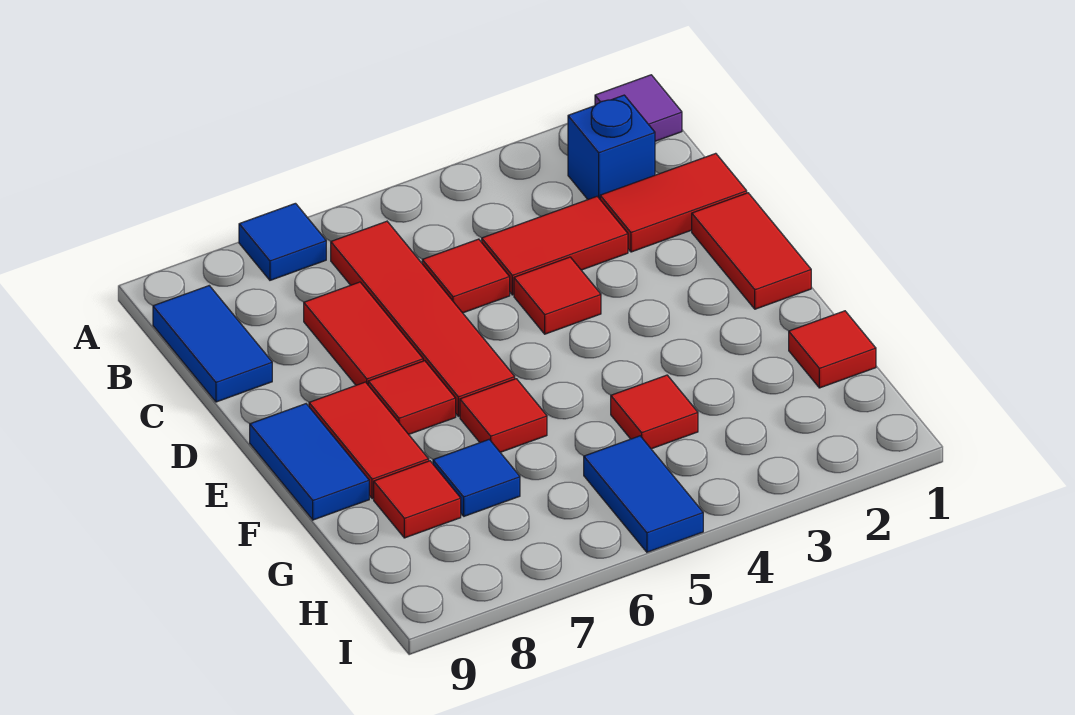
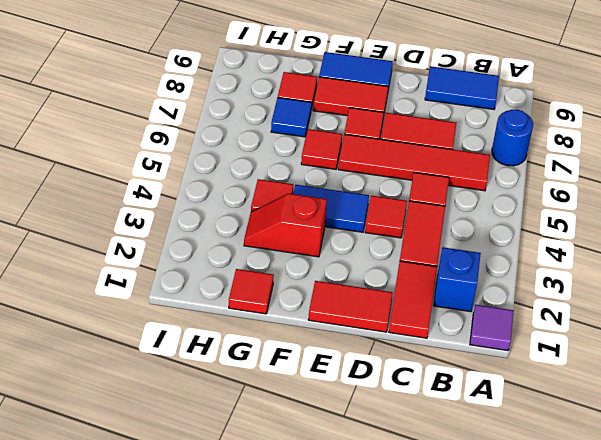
blue 1x1 tile [239,203,326,280] -> blue 1x1 round brick [492,109,533,166]
none -> red 1x2 slope [244,194,327,257]
blue 1x2 tile [584,436,703,552] -> blue 1x2 tile moved to [293,185,369,232]

